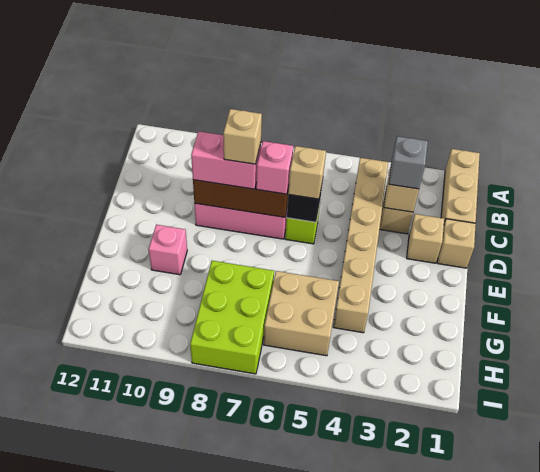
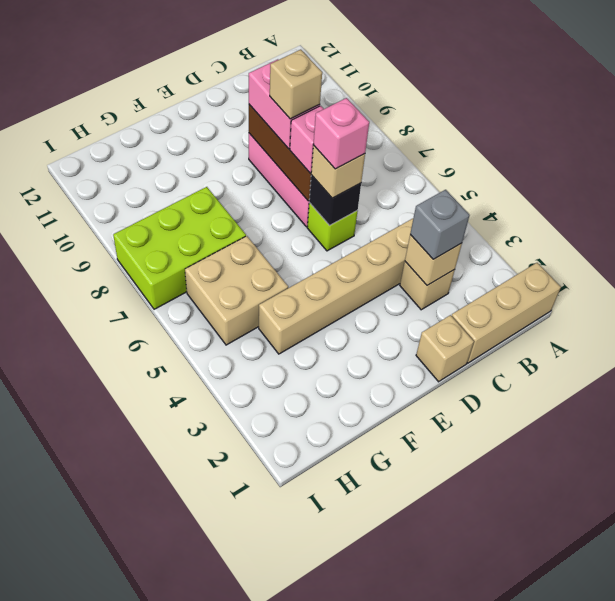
tan 1x1 brick [407,214,444,263] -> none
pink 1x1 brick [149,225,187,275] -> pink 1x1 brick moved to [313,98,369,169]

